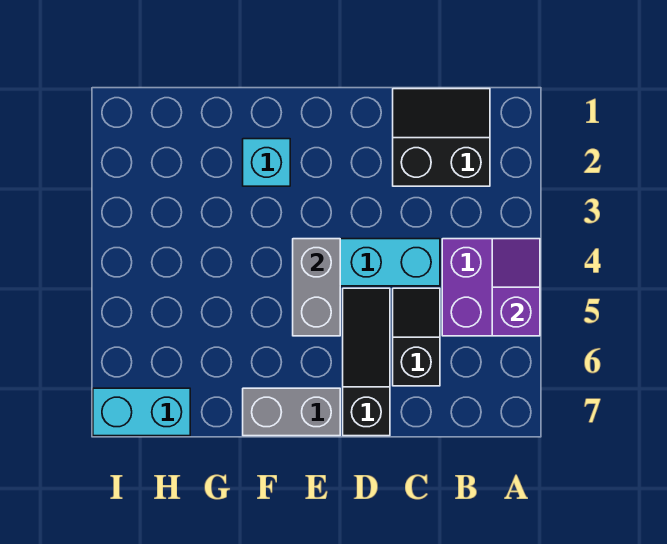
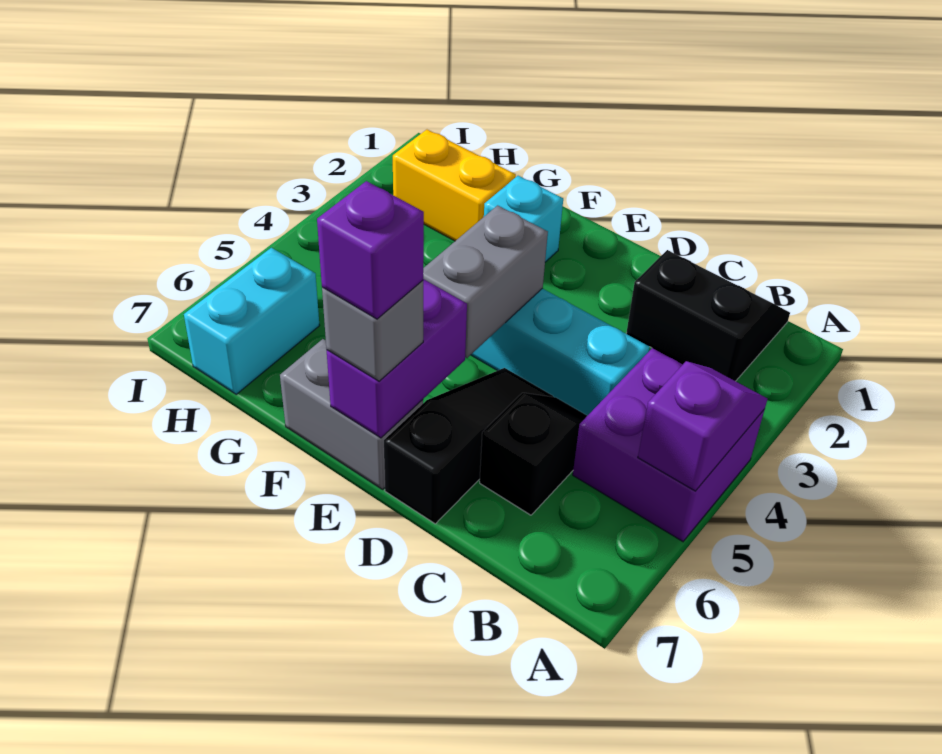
none -> purple 1x2 brick [327,279,467,438]
none -> grey 1x1 brick [322,281,423,381]
none -> purple 1x1 brick [317,181,424,319]
none -> yellow 1x2 brick [393,130,516,241]
cyan 1x2 brick [93,388,190,436] -> cyan 1x2 brick turned to [184,248,319,394]

